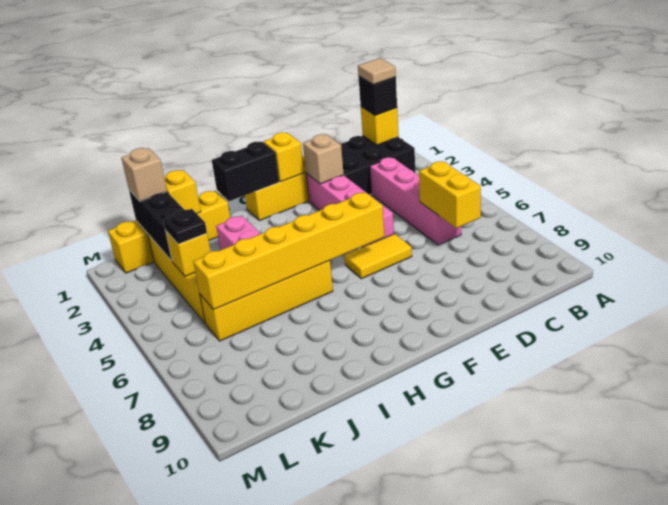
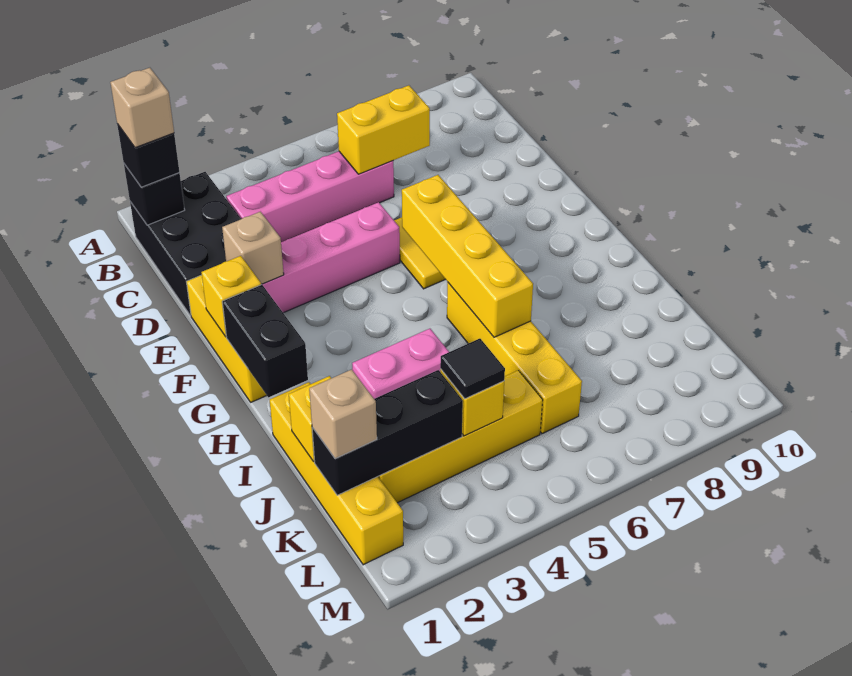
yellow 1x1 brick [361,107,399,145] -> black 1x1 brick [124,164,185,225]
tan 1x1 tile [358,58,396,85] -> tan 1x1 brick [110,68,174,148]
yellow 1x6 brick [193,192,384,310] -> yellow 1x4 brick [402,175,533,337]
black 1x1 plate [163,209,207,244] -> black 1x1 tile [440,339,505,399]

